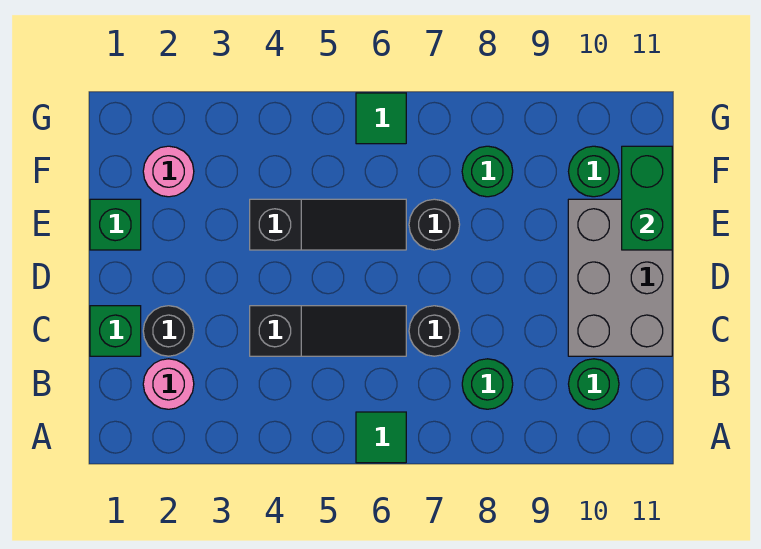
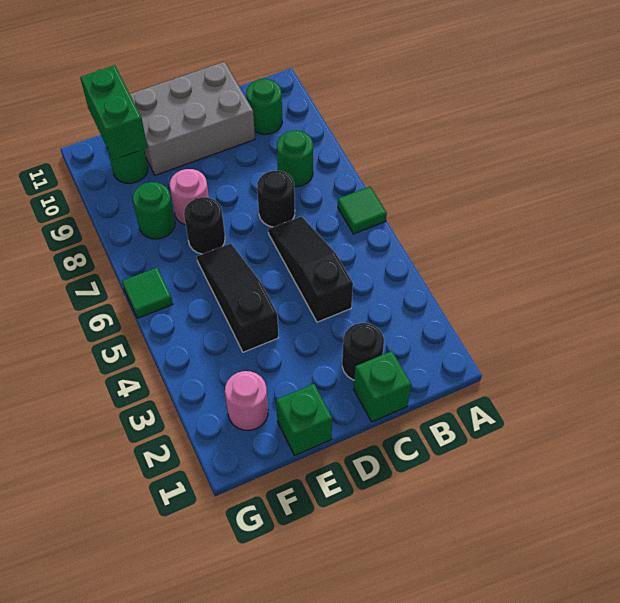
pink 1x1 round brick [143,359,194,409] -> pink 1x1 round brick moved to [169,169,209,225]
green 1x2 brick [622,146,672,250] -> green 1x2 brick turned to [80,66,148,160]

